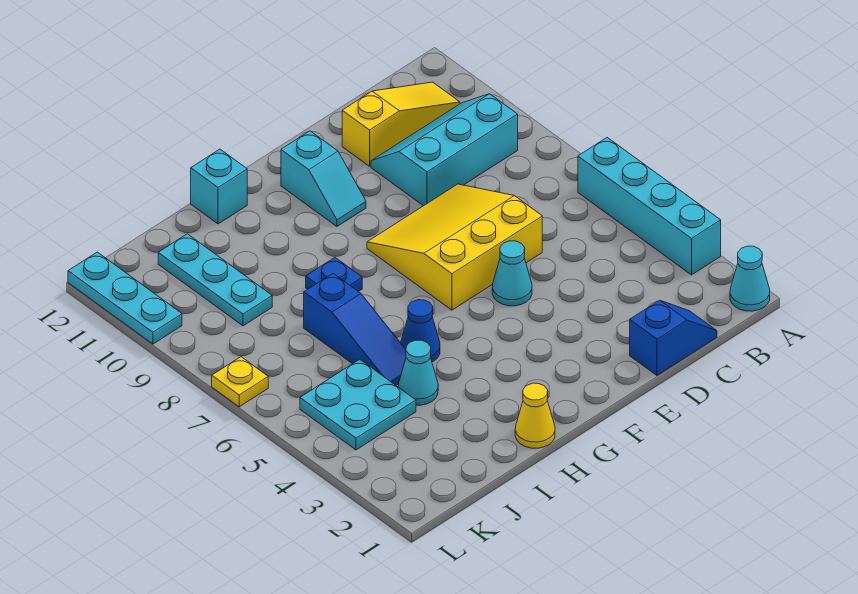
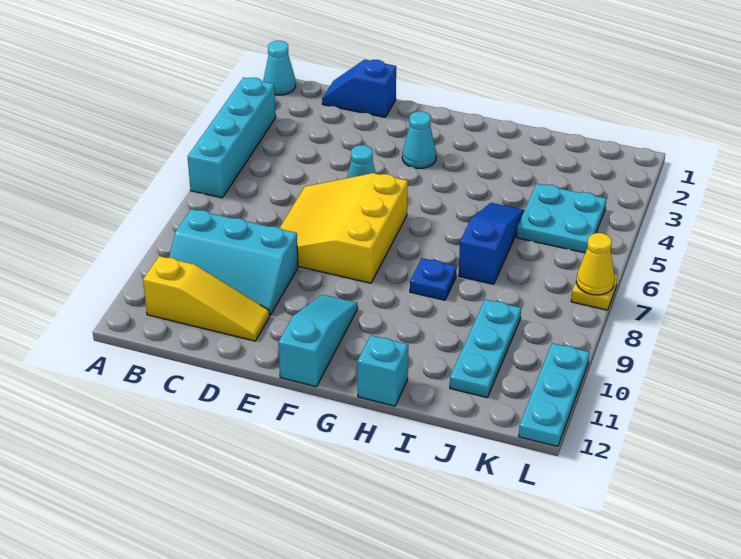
yellow 1x3 slope [342,82,460,166] -> yellow 1x3 slope turned to [143,256,270,341]
yellow 3x3 slope [367,184,542,310] -> yellow 3x3 slope turned to [280,173,408,283]
cyan 1x2 slope [281,131,366,226] -> cyan 1x3 slope [278,295,358,387]
yellow 1x1 cone [515,383,555,448] -> yellow 1x1 cone moved to [576,233,615,295]
blue 1x1 cone [401,300,440,362] -> none
cyan 1x1 cone [399,340,438,405] -> cyan 1x1 cone moved to [402,111,436,168]

